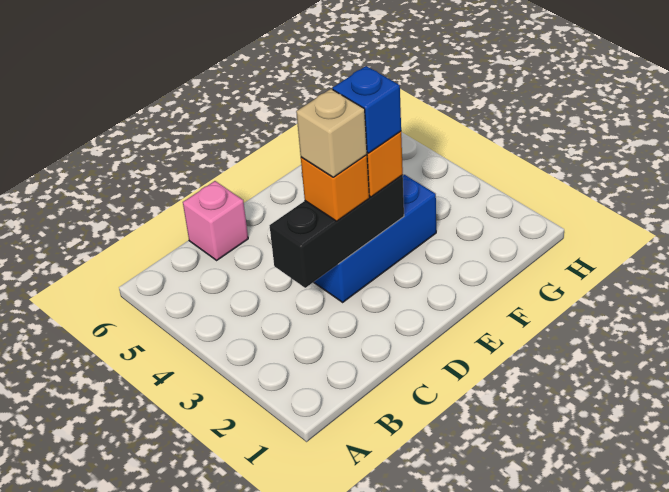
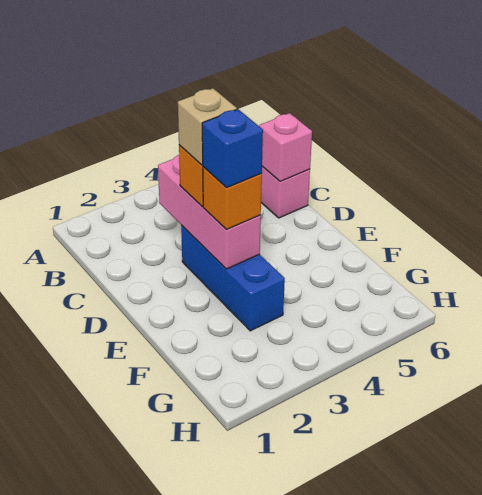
black 1x3 brick [270,175,404,288] -> pink 1x3 brick [158,155,261,269]
none -> pink 1x1 brick [259,113,312,182]

